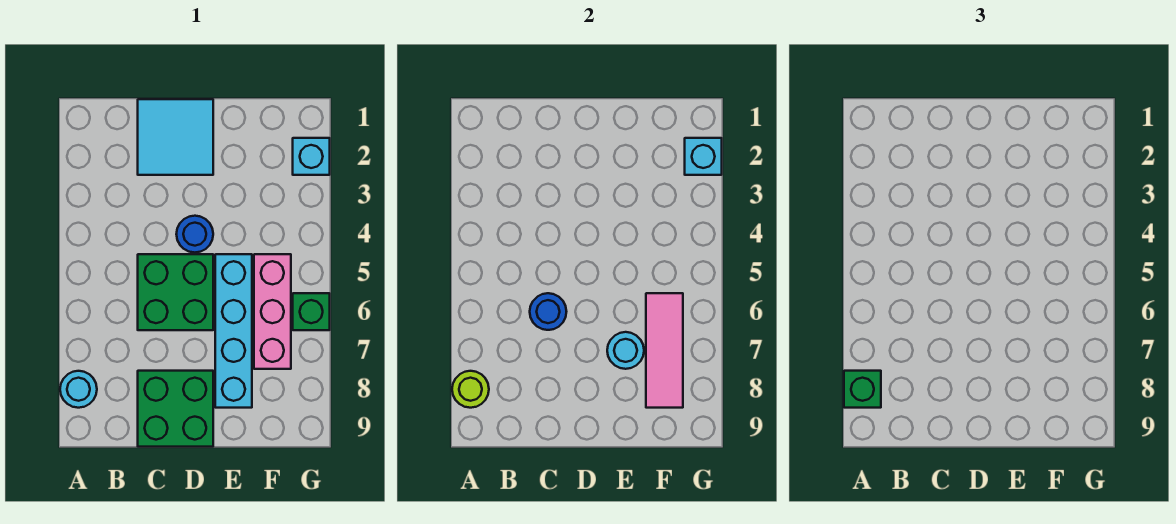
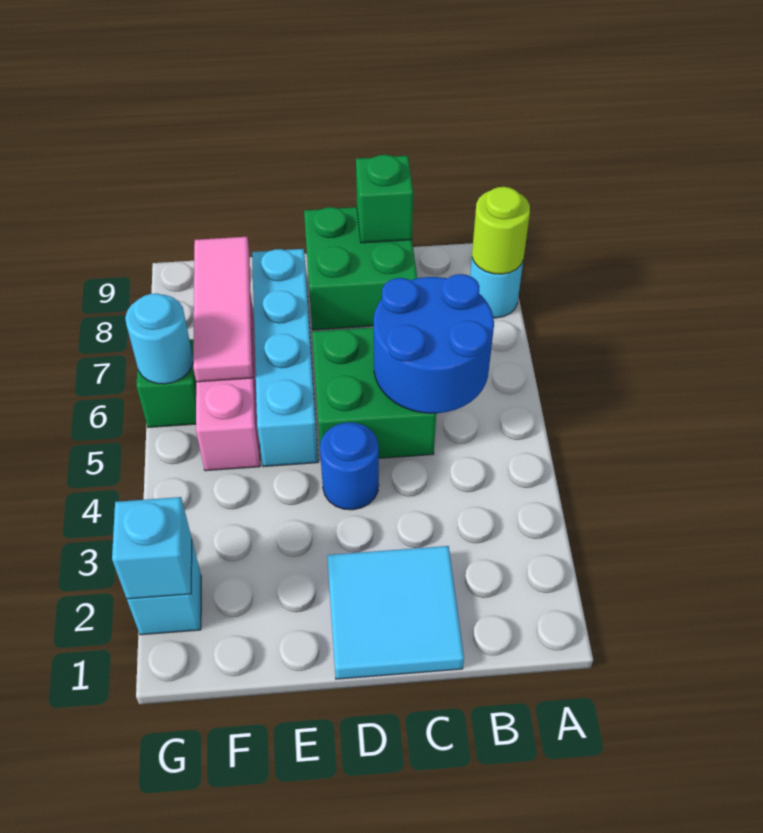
green 1x1 brick [844,371,881,408] -> green 1x1 brick moved to [356,155,413,243]
blue 1x1 round brick [530,293,567,330] -> blue 2x2 round brick [374,274,494,413]
cyan 1x1 round brick [607,332,644,369] -> cyan 1x1 round brick moved to [125,293,193,384]

